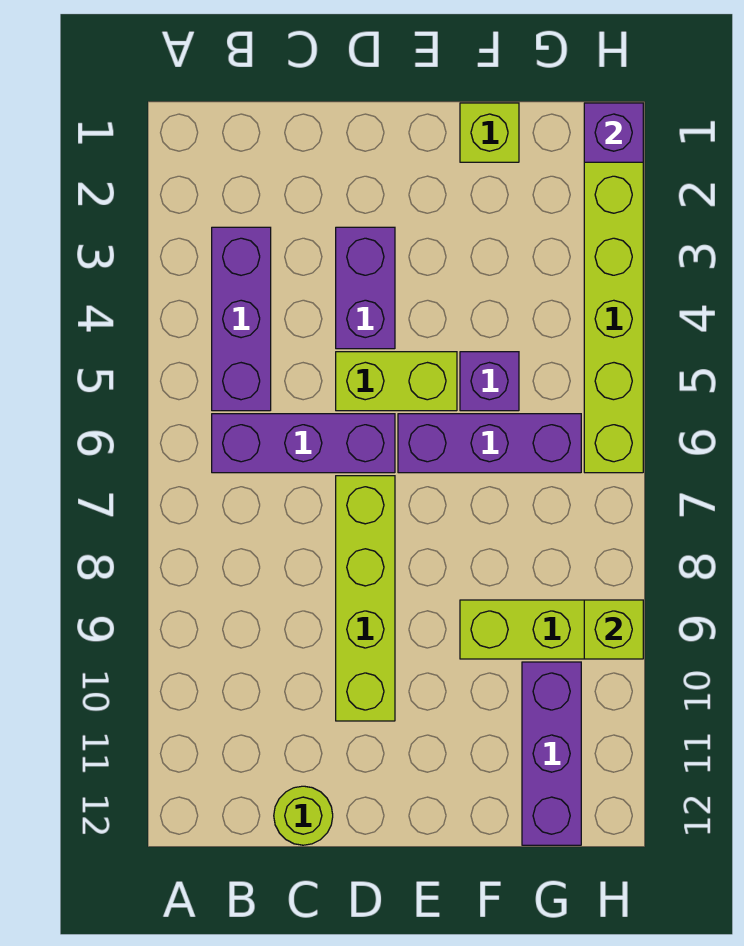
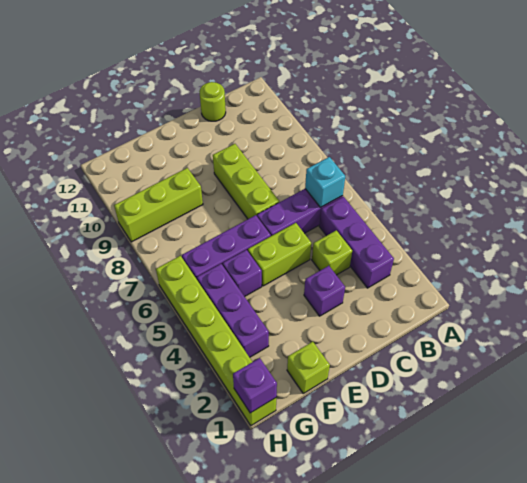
none -> cyan 1x1 brick [305,157,345,208]
purple 1x2 brick [336,227,395,349] -> purple 1x1 brick [304,266,345,316]
lime 1x4 brick [336,476,395,721] -> lime 1x3 brick [213,144,279,219]
purple 1x3 brick [522,662,581,845] -> purple 1x3 brick moved to [197,264,269,357]
lime 1x1 brick [584,600,643,659] -> lime 1x1 brick moved to [312,230,352,275]

